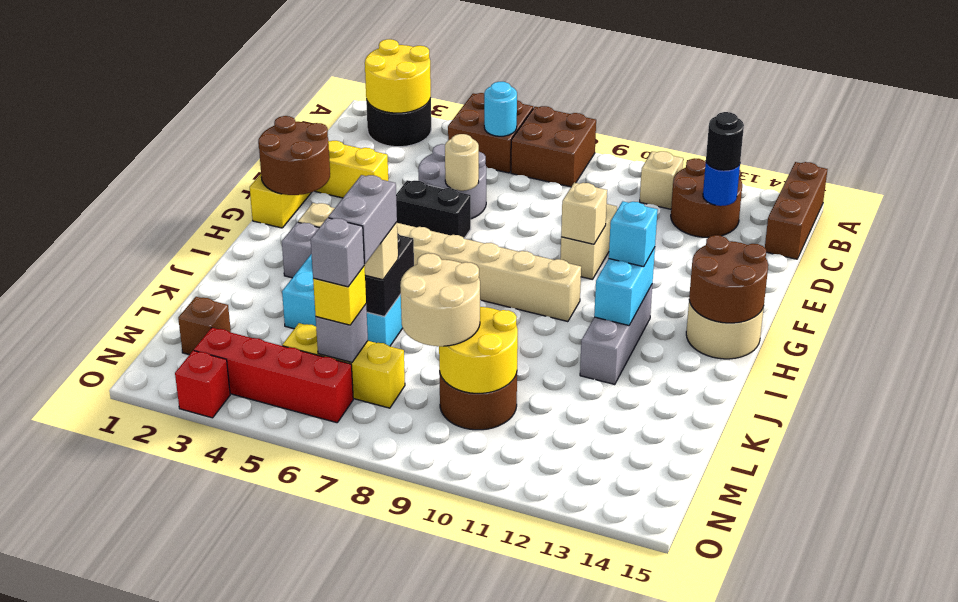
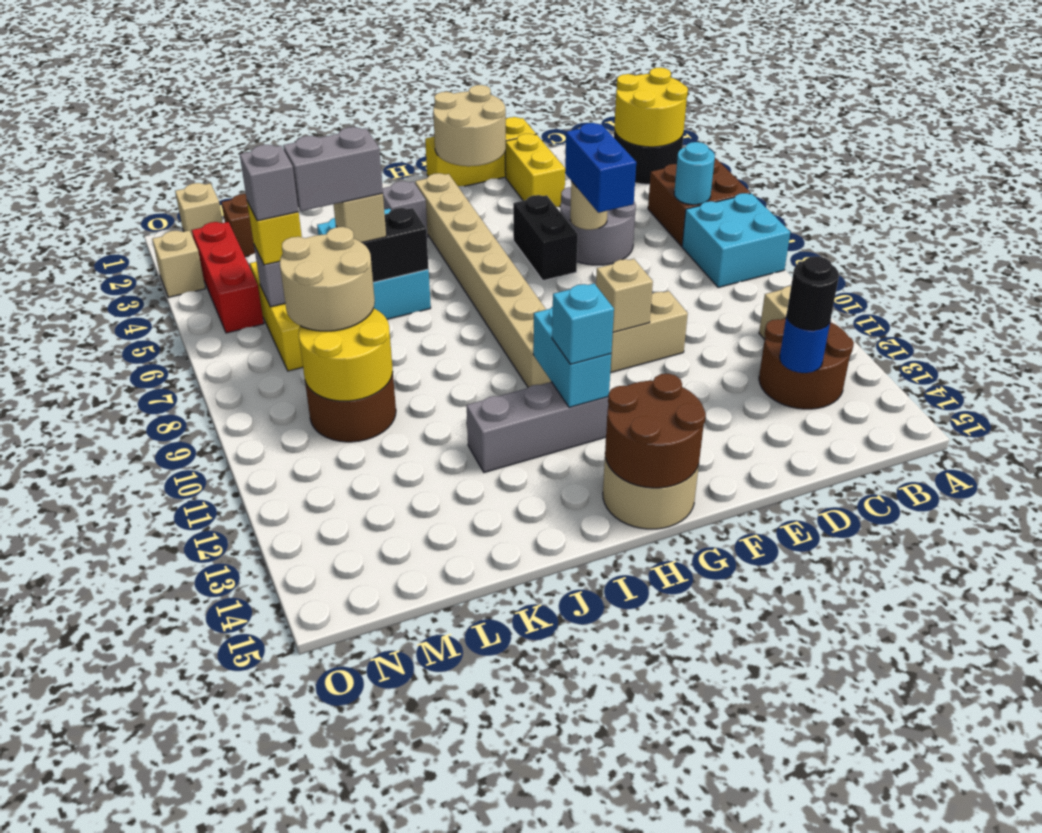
brown 2x2 brick [511,106,596,187] -> cyan 2x2 brick [682,193,790,287]
brown 1x3 brick [765,162,827,259] -> none
none -> blue 1x2 brick [565,123,636,213]
brown 2x2 round brick [258,116,330,195] -> tan 2x2 round brick [433,85,506,166]
cyan 1x2 brick [594,247,655,325] -> cyan 1x2 brick turned to [533,307,611,407]
none -> tan 1x1 brick [175,183,223,237]
red 1x4 brick [194,328,353,423] -> red 1x3 brick [192,222,264,333]
red 1x1 brick [175,351,230,418] -> tan 1x1 brick [152,230,205,297]

